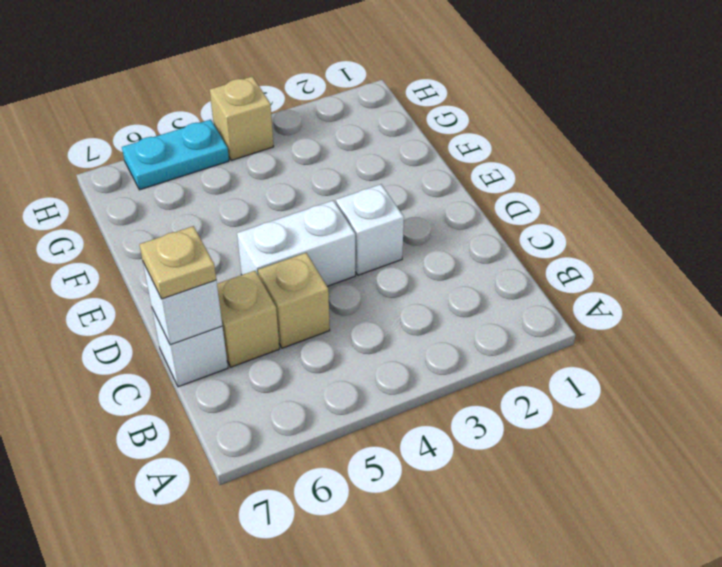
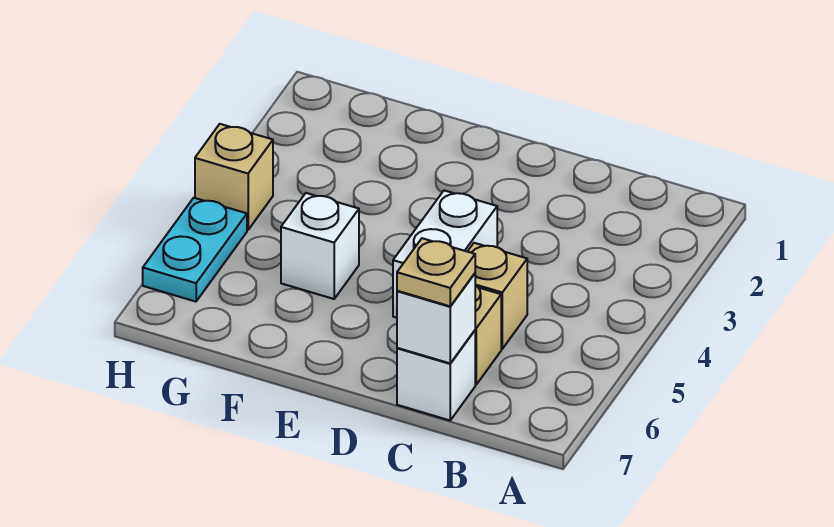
white 1x1 brick [336,184,404,275] -> white 1x1 brick moved to [281,193,359,299]

